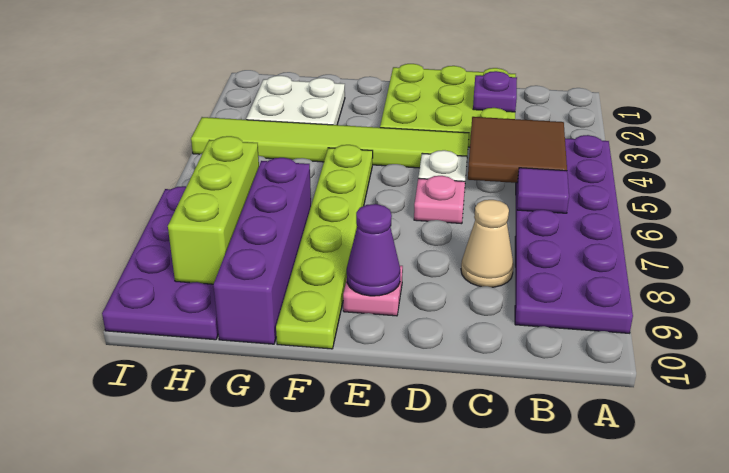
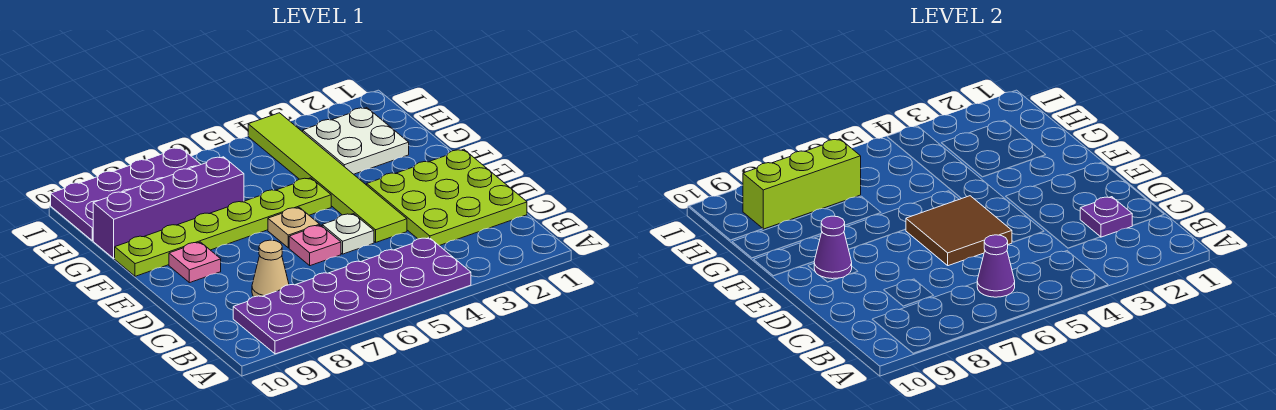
brown 2x2 tile [468,117,567,183] -> brown 2x2 tile moved to [906,196,1012,266]
purple 1x1 tile [517,168,569,213] -> purple 1x1 cone [977,235,1015,297]
none -> tan 1x1 plate [268,207,320,248]

